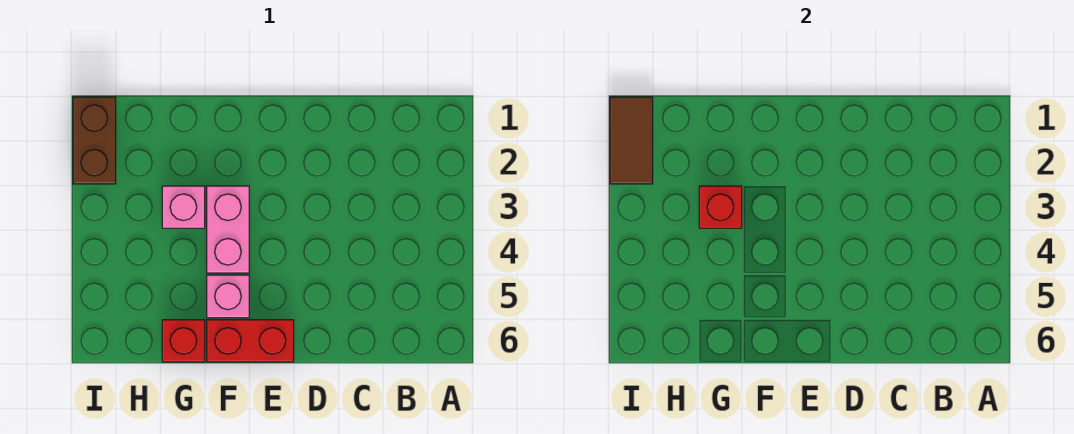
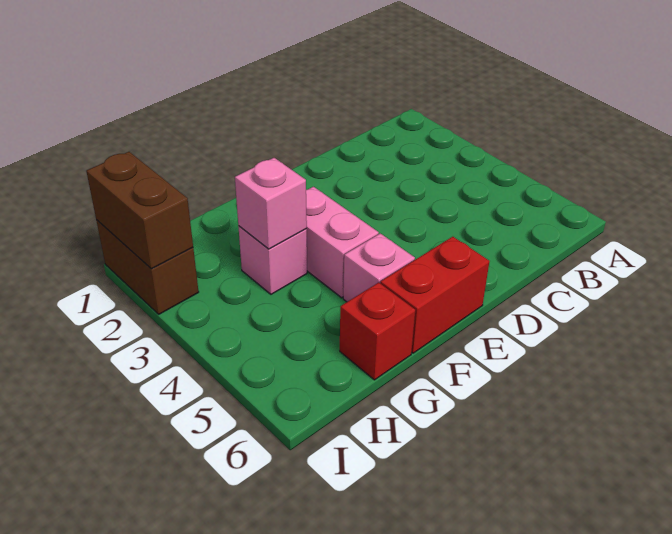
red 1x1 brick [699,186,742,228] -> pink 1x1 brick [235,158,307,249]
brown 1x2 tile [610,97,653,184] -> brown 1x2 brick [86,152,193,269]

